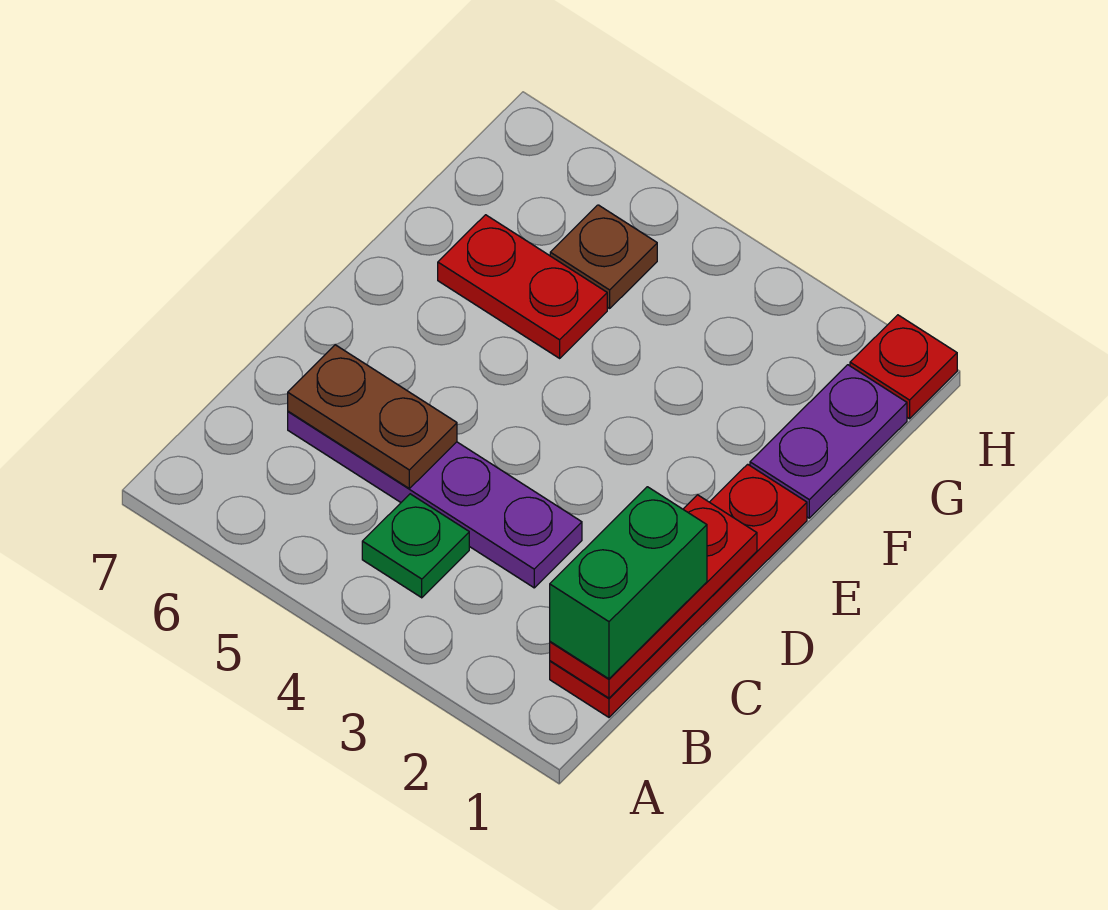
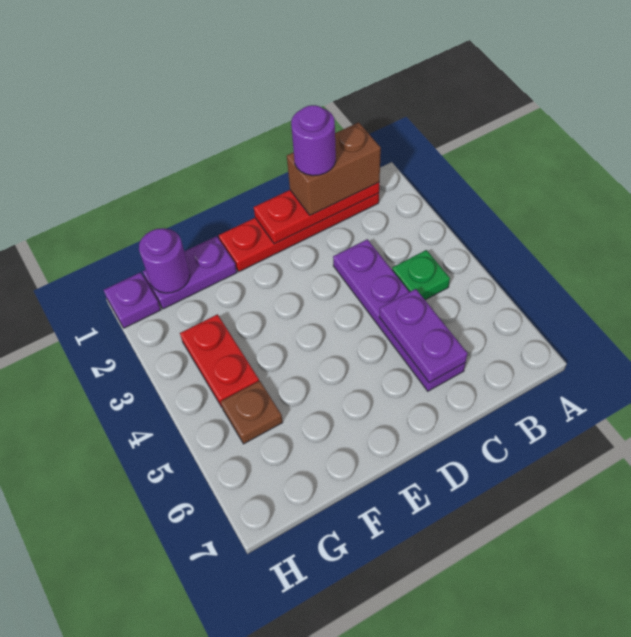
green 1x2 brick [550,487,707,679] -> brown 1x2 brick [287,122,381,215]
none -> purple 1x1 round brick [291,105,336,176]
brown 1x2 plate [288,345,457,488] -> purple 1x2 plate [379,289,468,383]
red 1x2 plate [438,215,607,358] -> red 1x2 plate moved to [180,314,259,407]
none -> purple 1x1 round brick [139,228,190,293]
red 1x1 plate [850,315,957,419] -> purple 1x1 plate [104,272,161,328]

